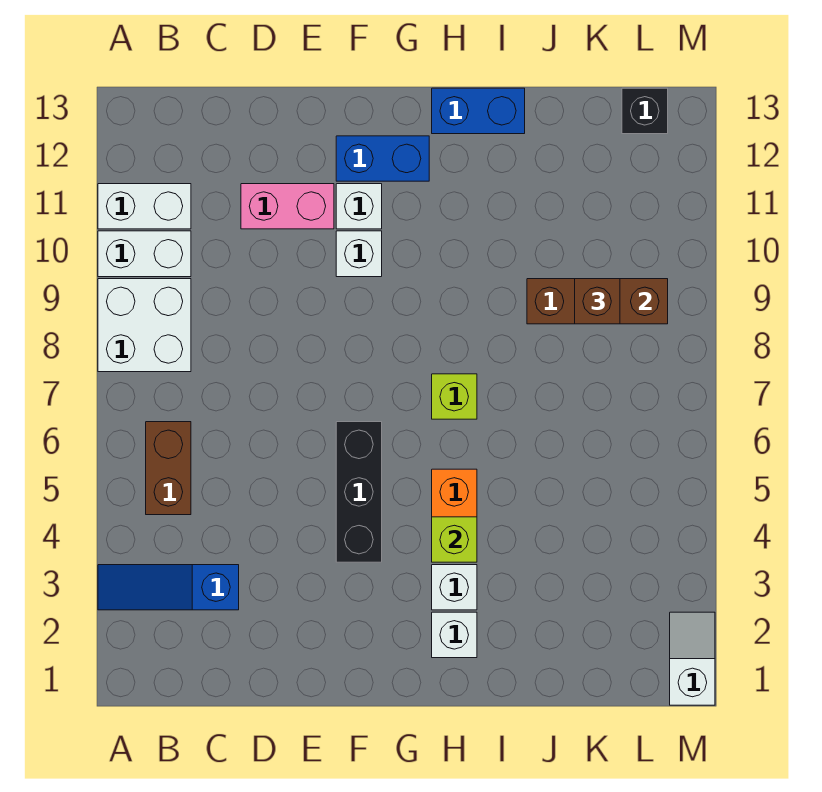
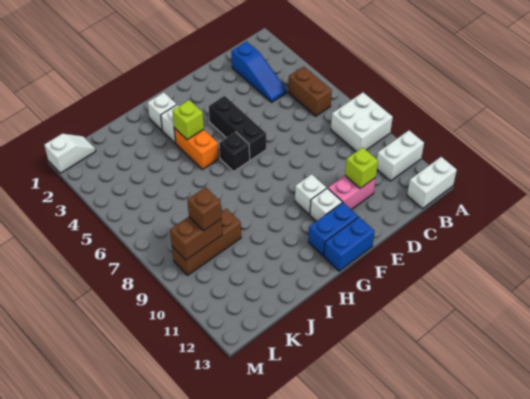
blue 1x3 slope [98,565,239,610] -> blue 1x3 slope turned to [231,41,287,102]
white 1x2 brick [98,231,191,277] -> white 1x2 brick moved to [407,157,457,209]
lime 1x1 brick [432,374,477,419] -> lime 1x1 brick moved to [345,147,378,188]
blue 1x2 brick [432,88,525,134] -> blue 1x2 brick moved to [324,217,375,271]
black 1x1 brick [622,88,668,134] -> black 1x1 brick moved to [219,132,250,171]
white 1x2 slope [670,612,715,705] -> white 1x2 slope turned to [44,134,96,173]

